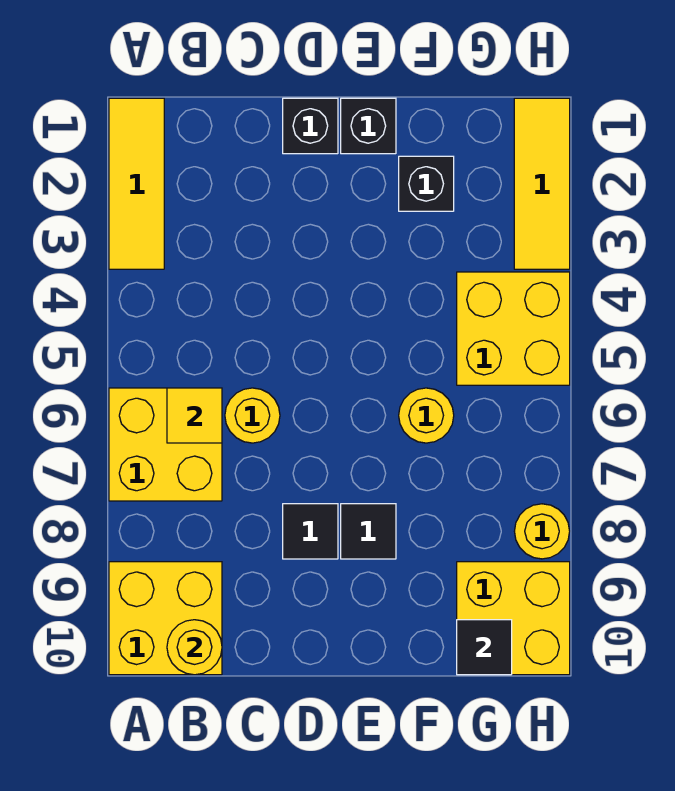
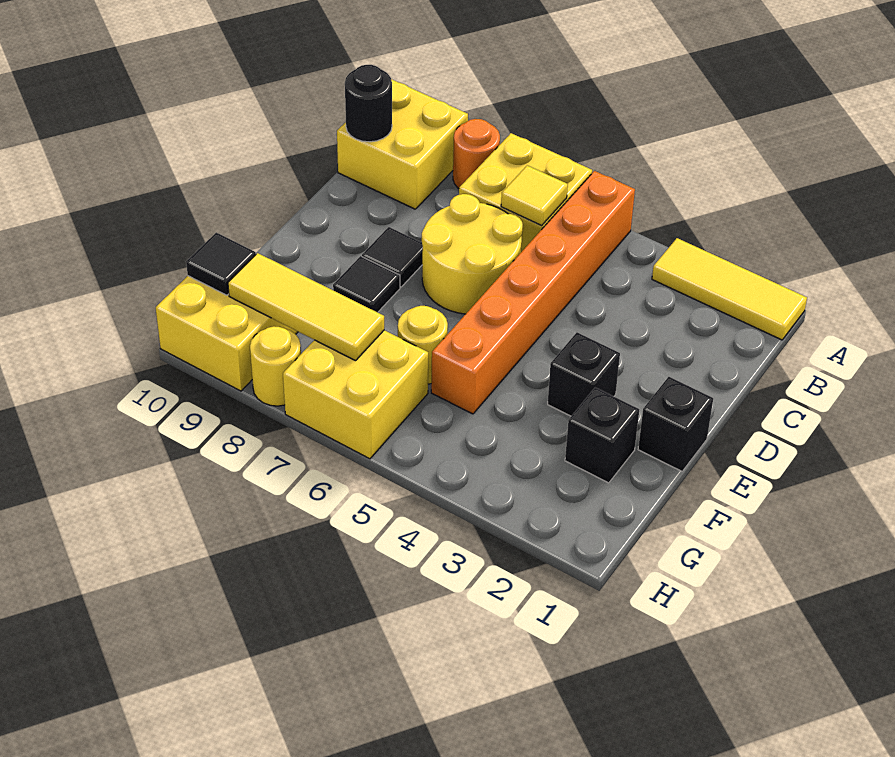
none -> orange 1x6 brick [431,171,635,414]
none -> orange 1x1 round brick [453,119,500,188]
yellow 1x1 round brick [167,620,222,675] -> black 1x1 round brick [345,65,392,142]
yellow 1x1 round brick [225,388,280,443] -> yellow 2x2 round brick [422,194,523,314]
black 1x1 brick [283,98,338,154] -> black 1x1 brick moved to [548,332,620,416]
yellow 2x2 brick [457,272,570,385] -> yellow 2x2 brick moved to [283,330,428,459]
yellow 1x3 tile [514,98,570,269] -> yellow 1x3 tile moved to [228,253,384,361]

